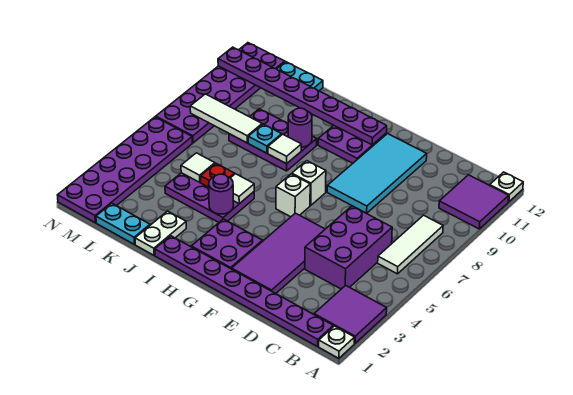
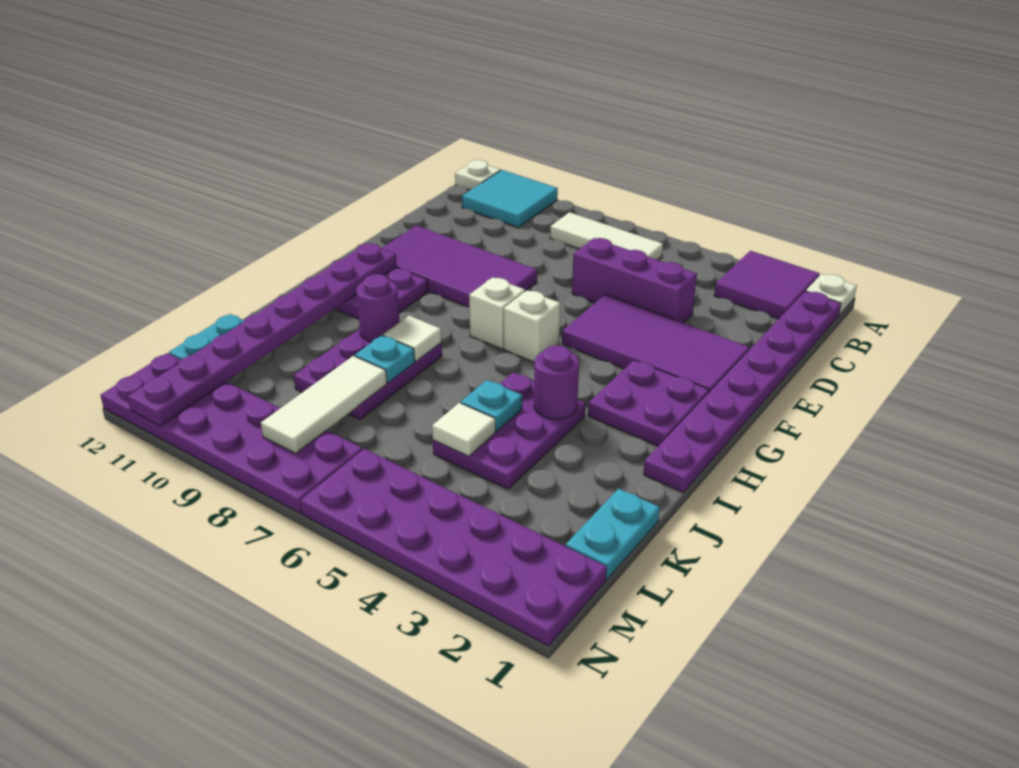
purple 2x2 tile [439,175,509,229] -> cyan 2x2 tile [462,170,558,228]
purple 2x3 brick [305,206,392,289] -> purple 1x3 brick [572,238,697,323]
cyan 2x4 tile [327,134,427,213] -> purple 2x4 tile [381,225,537,307]
white 1x1 tile [231,174,254,204] -> none
white 1x2 plate [135,211,186,255] -> none
red 1x1 plate [201,163,235,187] -> cyan 1x1 plate [461,380,522,431]

